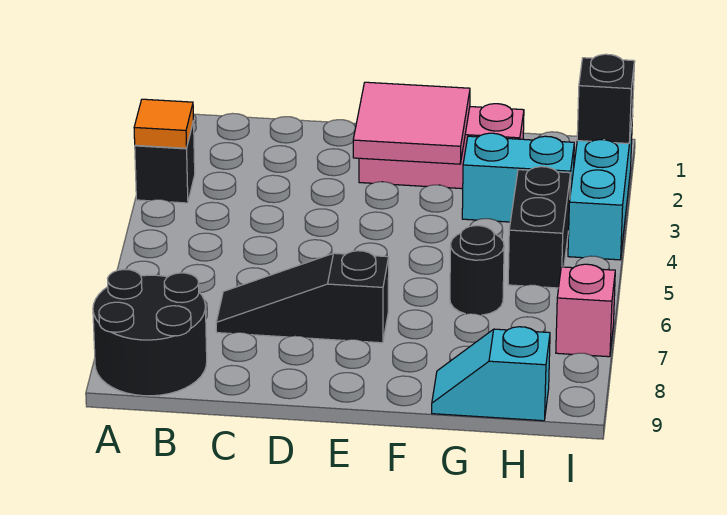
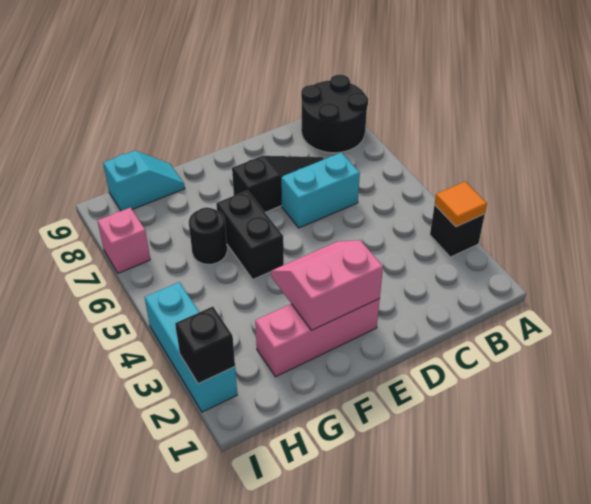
pink 2x2 tile [353,82,470,164] -> pink 2x2 slope [271,240,383,330]
cyan 1x2 brick [462,133,574,222] -> cyan 1x2 brick moved to [281,153,360,228]
black 1x2 brick [508,167,571,288] -> black 1x2 brick moved to [216,190,284,279]

